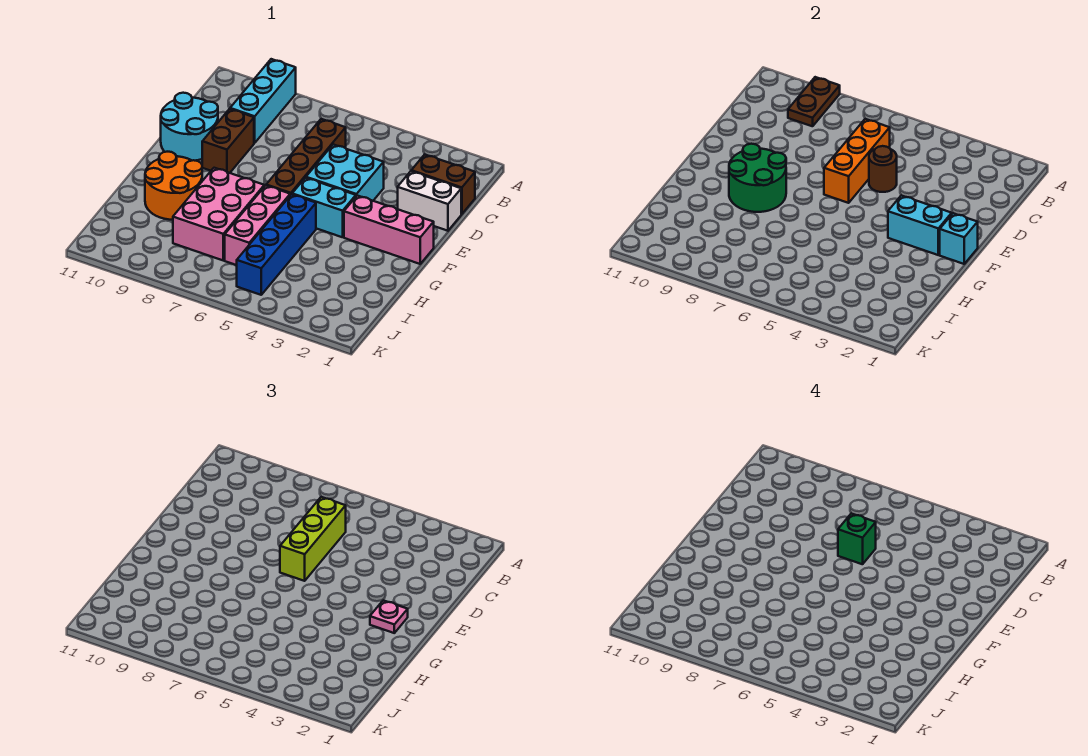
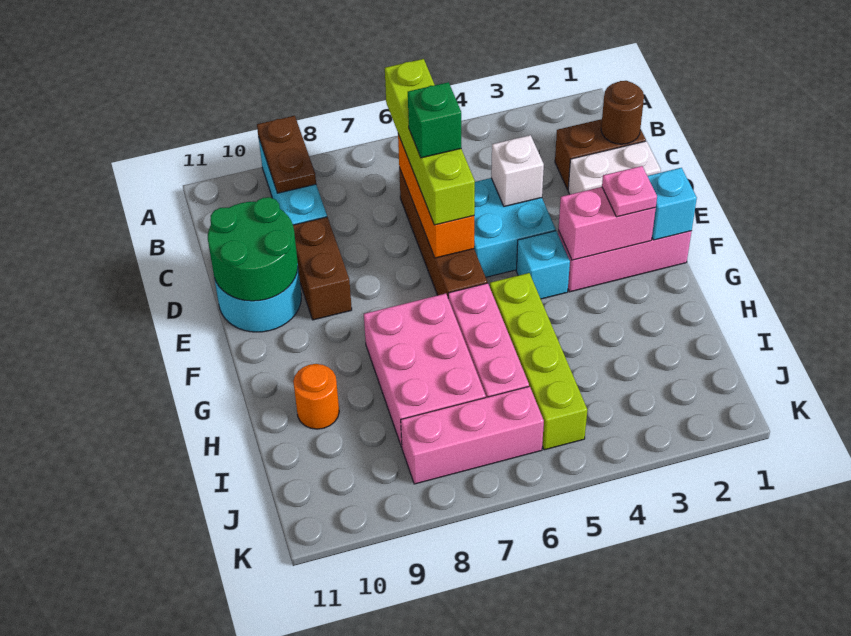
lime 1x3 brick [280,497,346,581] -> lime 1x4 brick [385,59,475,225]
none -> white 1x1 brick [491,135,544,207]
brown 1x1 round brick [869,146,897,192] -> brown 1x1 round brick moved to [601,81,644,144]
cyan 1x2 brick [888,195,952,255] -> pink 1x2 brick [558,187,656,260]
cyan 1x2 brick [292,178,356,237] -> cyan 1x1 brick [516,231,570,299]
green 2x2 round brick [729,144,786,212] -> green 2x2 round brick moved to [208,197,298,301]
blue 1x4 brick [237,194,316,295] -> lime 1x4 brick [490,273,587,450]
orange 2x2 round brick [145,152,202,220] -> orange 1x1 round brick [293,364,339,429]
none -> pink 1x3 brick [401,386,544,484]

